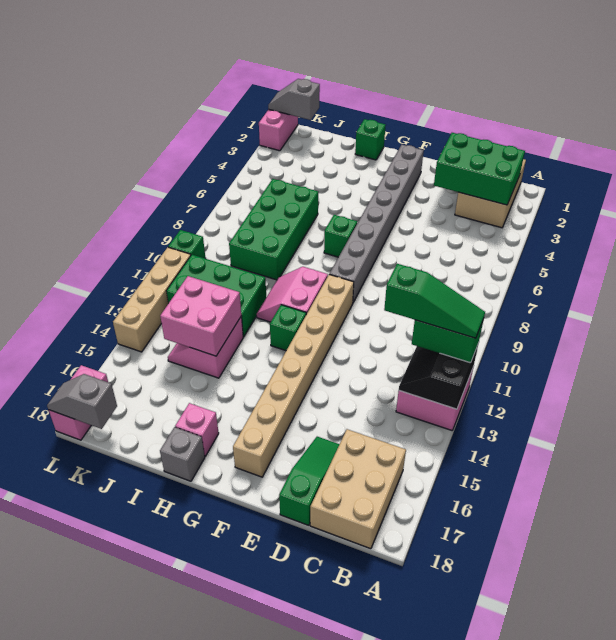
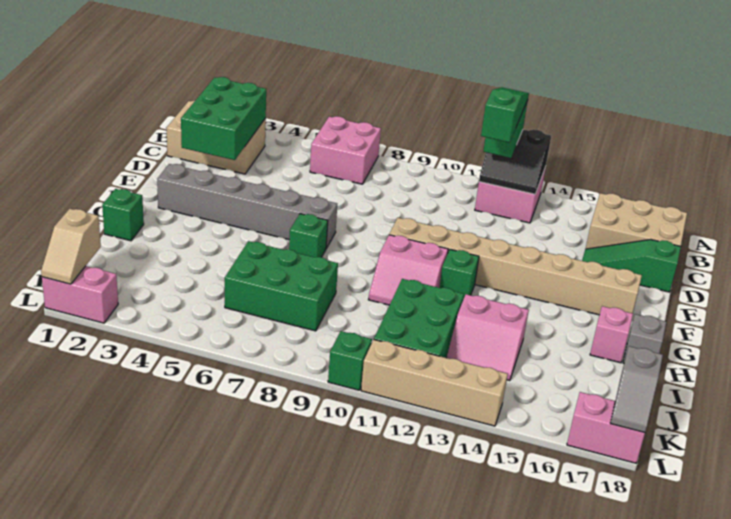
grey 1x8 brick [329,145,424,302] -> grey 1x6 brick [157,164,337,248]
green 2x4 brick [229,179,318,280] -> green 2x3 brick [225,241,338,331]
pink 2x2 brick [160,276,241,356] -> pink 2x2 brick moved to [310,116,381,184]
grey 1x2 slope [268,79,320,120] -> tan 1x2 slope [41,209,101,284]

